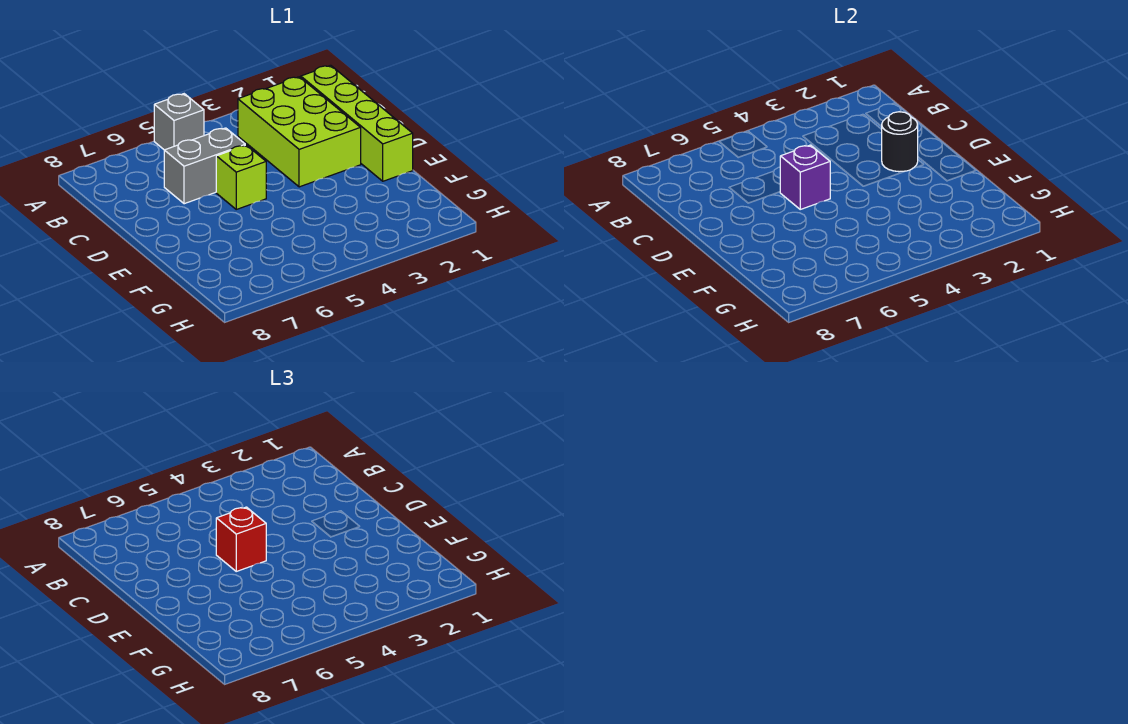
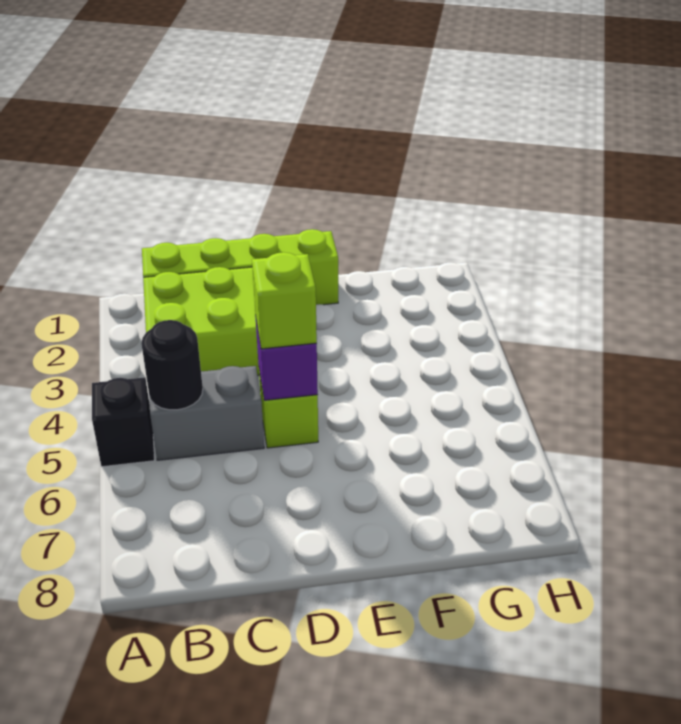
grey 1x1 brick [154,94,204,150] -> black 1x1 brick [92,377,154,467]
grey 1x2 brick [164,128,245,204] -> grey 1x2 brick turned to [149,366,264,460]
black 1x1 round brick [881,112,918,172] -> black 1x1 round brick moved to [141,320,203,410]
red 1x1 brick [216,507,266,571] -> lime 1x1 brick [252,252,317,349]

